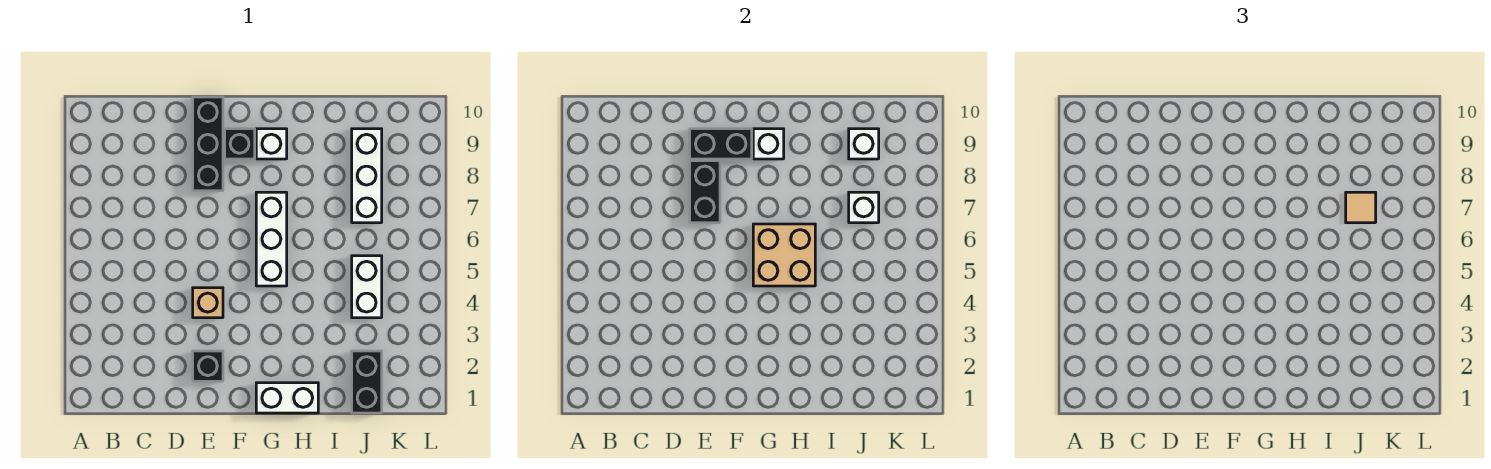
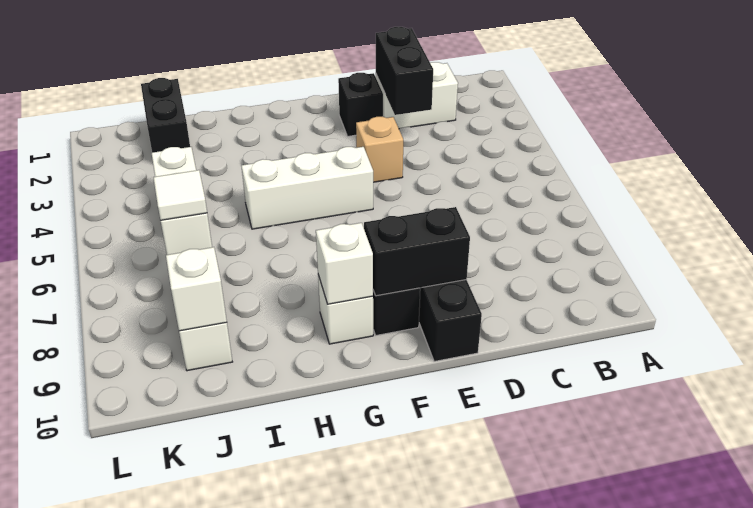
black 1x2 brick [690,161,720,223] -> black 1x2 brick moved to [376,27,433,115]
white 1x2 brick [256,383,318,413] -> white 1x2 brick moved to [376,62,458,129]
white 1x3 brick [256,192,287,286] -> white 1x3 brick turned to [241,147,373,229]
tan 2x2 brick [753,224,815,286] -> none
tan 1x1 tile [1346,192,1376,223] -> white 1x1 tile [153,170,207,220]

